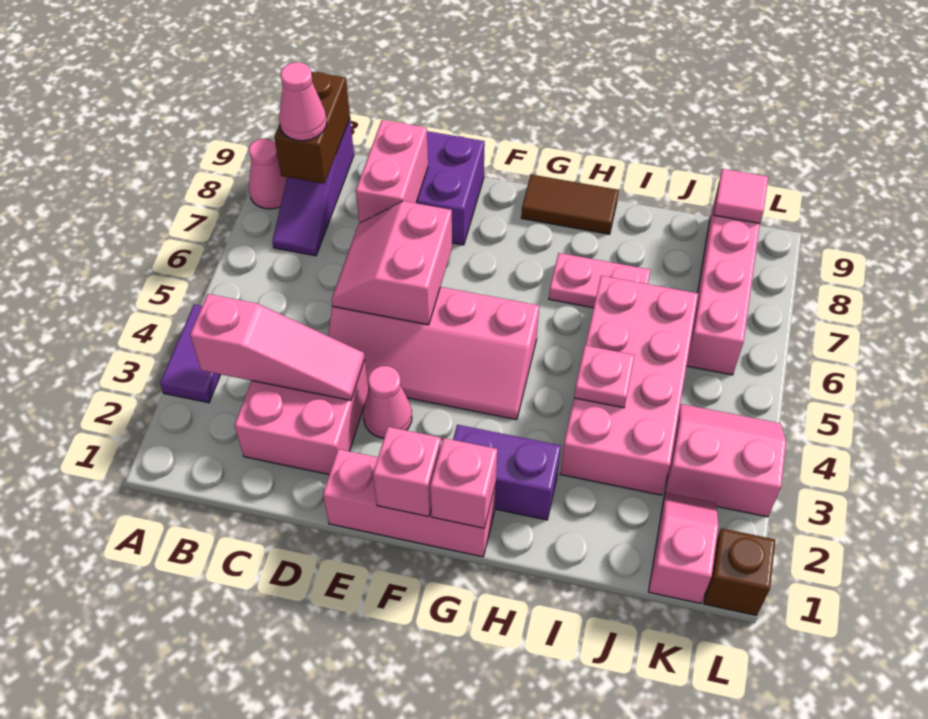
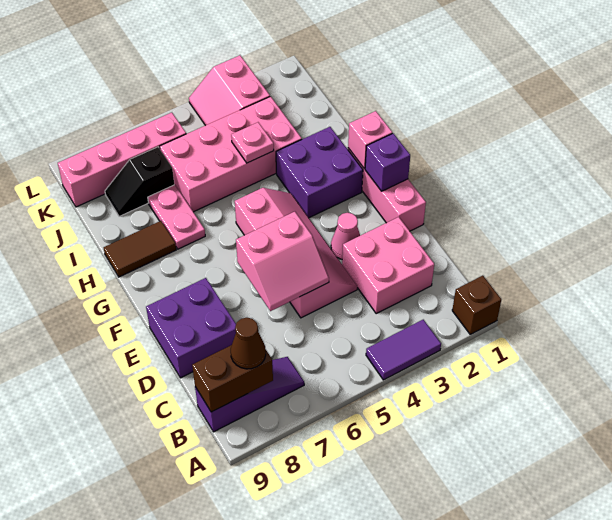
pink 1x1 cone [249,138,287,209] -> none
pink 1x3 slope [190,294,365,400] -> none
pink 1x1 cone [279,62,327,141] -> brown 1x1 cone [231,317,266,369]
pink 1x2 brick [356,120,428,223] -> none
pink 1x1 brick [373,427,441,517] -> purple 1x1 brick [365,133,410,191]
purple 1x2 brick [453,425,561,520] -> purple 2x2 brick [276,127,363,218]
brown 1x2 tile [521,175,619,234] -> brown 1x2 tile turned to [104,221,176,277]
none -> black 1x2 slope [105,147,174,216]
pink 1x2 slope [649,493,718,604] -> none
pink 1x1 tile [714,169,768,223] -> none
brown 1x1 brick [704,528,775,616] -> brown 1x1 brick moved to [452,276,501,334]

